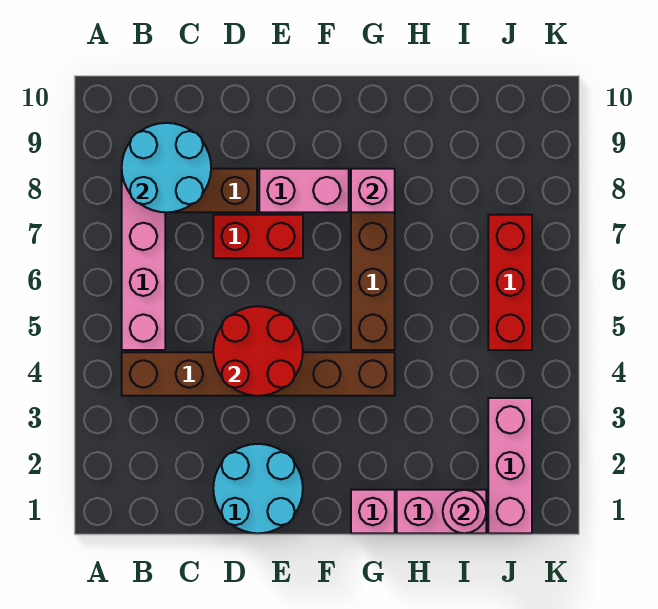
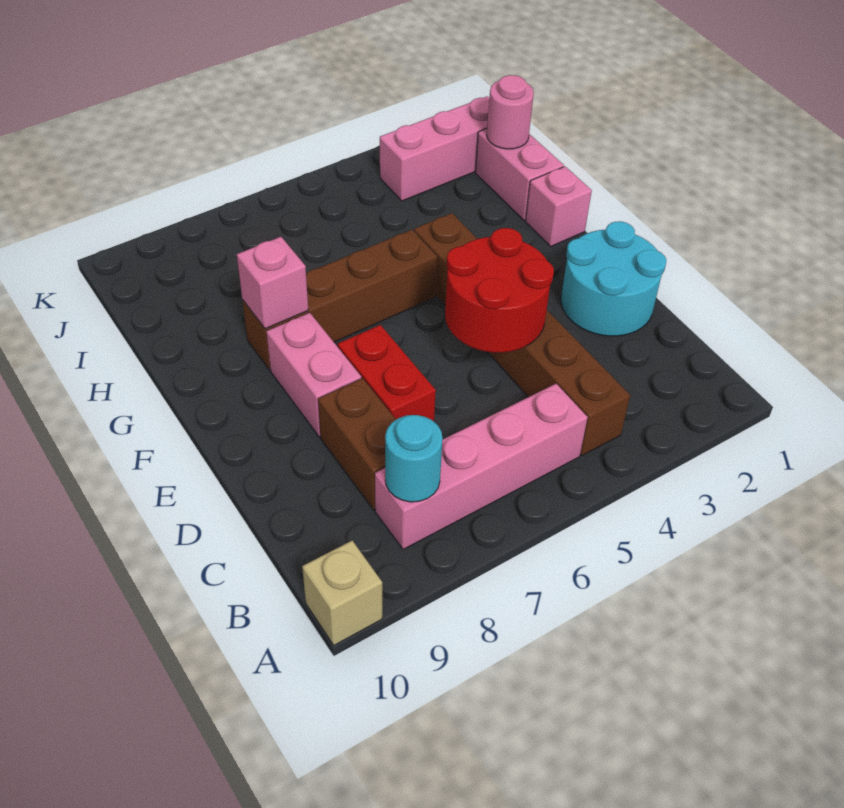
none -> tan 1x1 brick [302,541,382,645]
cyan 2x2 round brick [122,123,211,212] -> cyan 1x1 round brick [385,415,443,502]
red 1x3 brick [488,215,532,350] -> none

